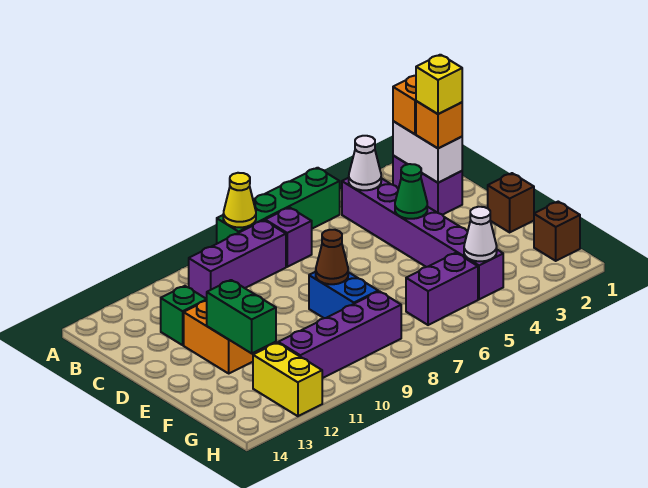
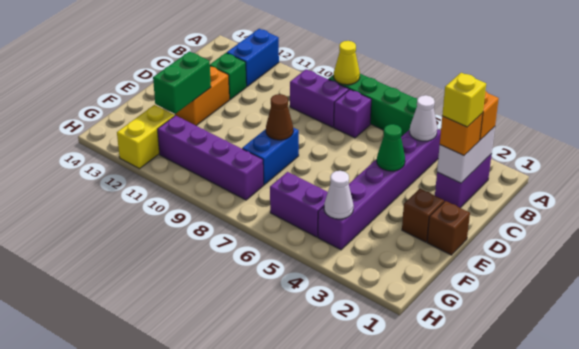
none -> blue 1x2 brick [227,29,279,87]
purple 1x3 brick [189,220,286,299] -> purple 1x2 brick [290,70,349,127]
brown 1x1 brick [534,202,580,261] -> brown 1x1 brick moved to [402,189,444,242]

